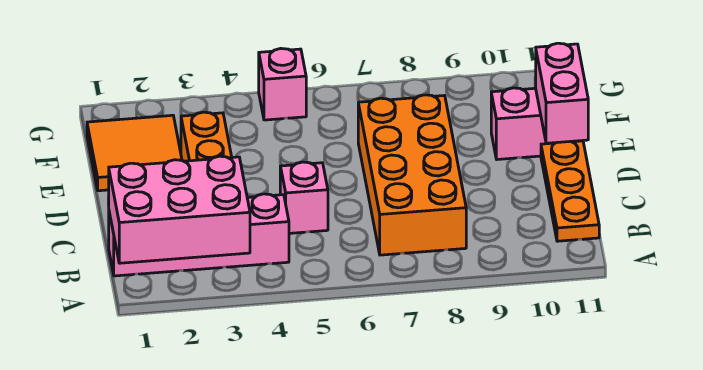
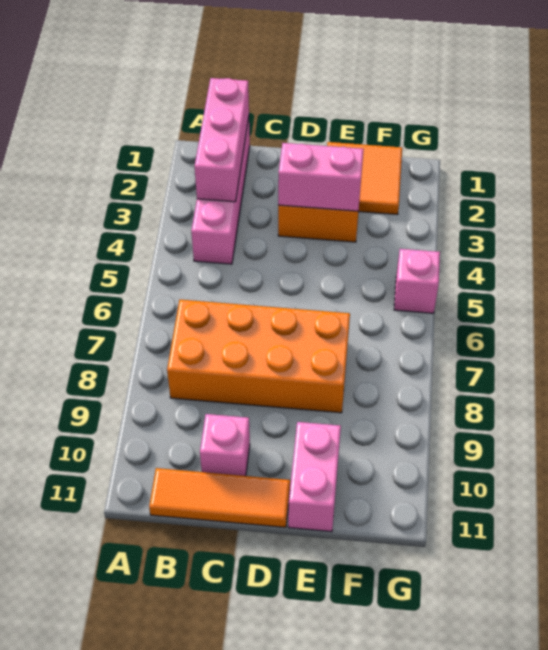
pink 2x3 brick [108,156,250,263] -> pink 1x3 brick [195,78,249,202]
orange 1x3 plate [541,141,599,241] -> orange 1x3 tile [149,468,290,527]
pink 1x1 brick [280,162,328,233] -> pink 1x1 brick moved to [200,414,250,476]
pink 1x2 brick [536,43,588,143] -> pink 1x2 brick moved to [278,143,364,211]

